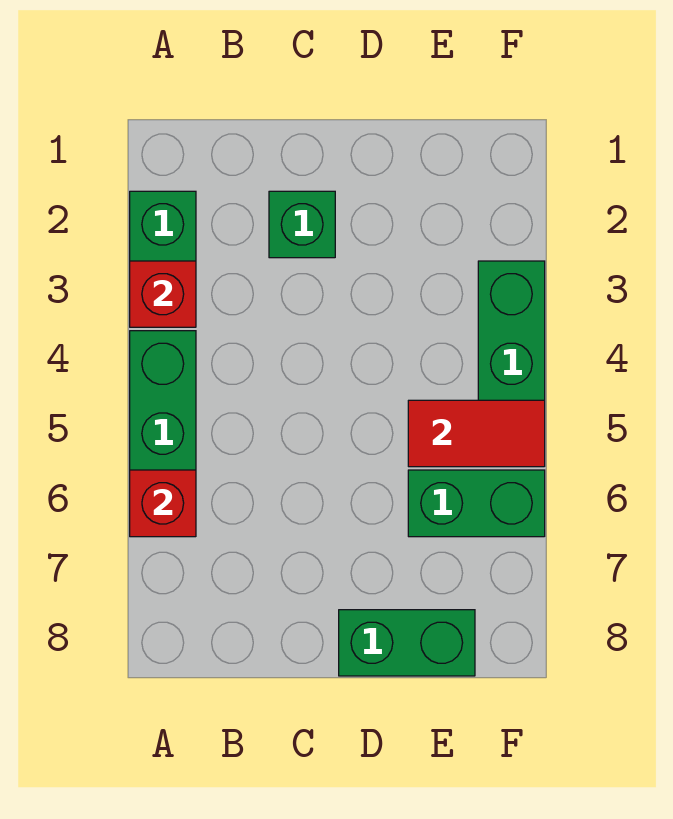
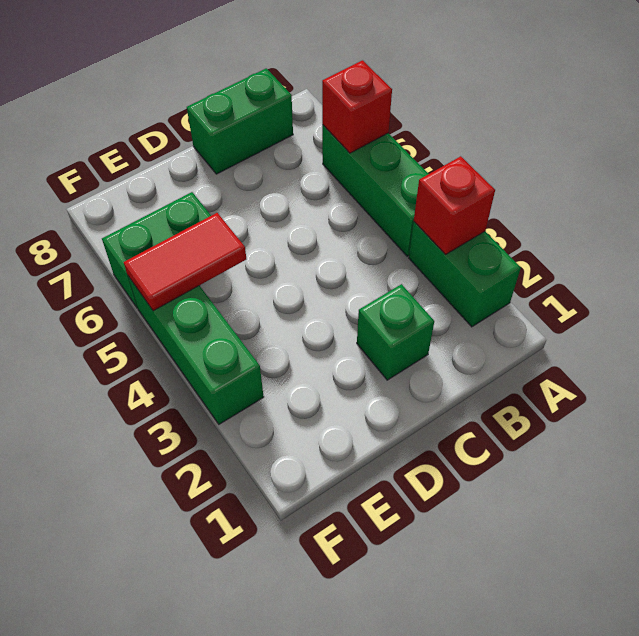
green 1x2 brick [339,610,475,676] -> green 1x2 brick moved to [187,68,293,174]

